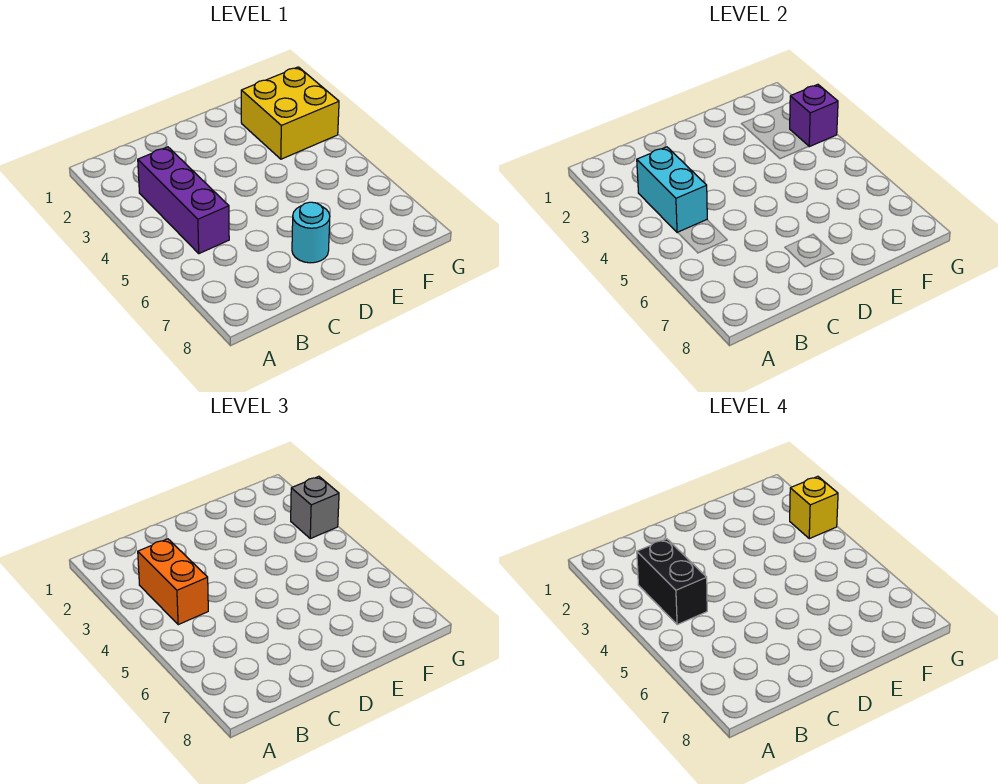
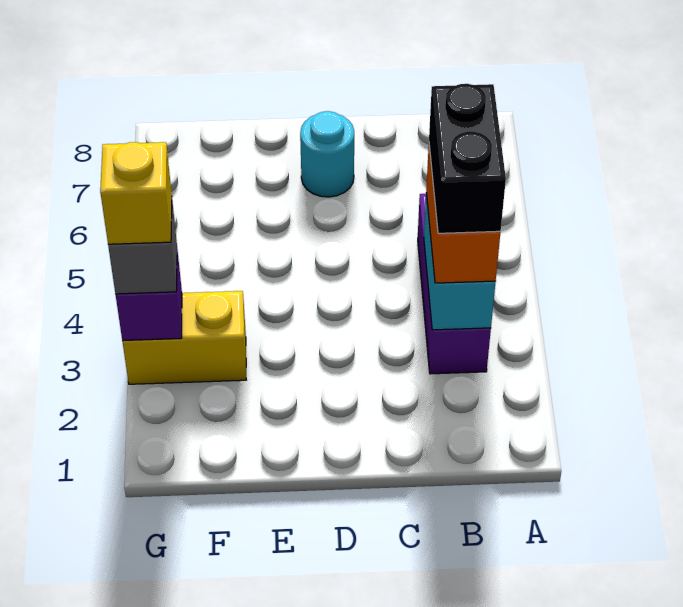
yellow 2x2 brick [241,67,339,159] -> yellow 1x2 brick [122,291,246,384]

